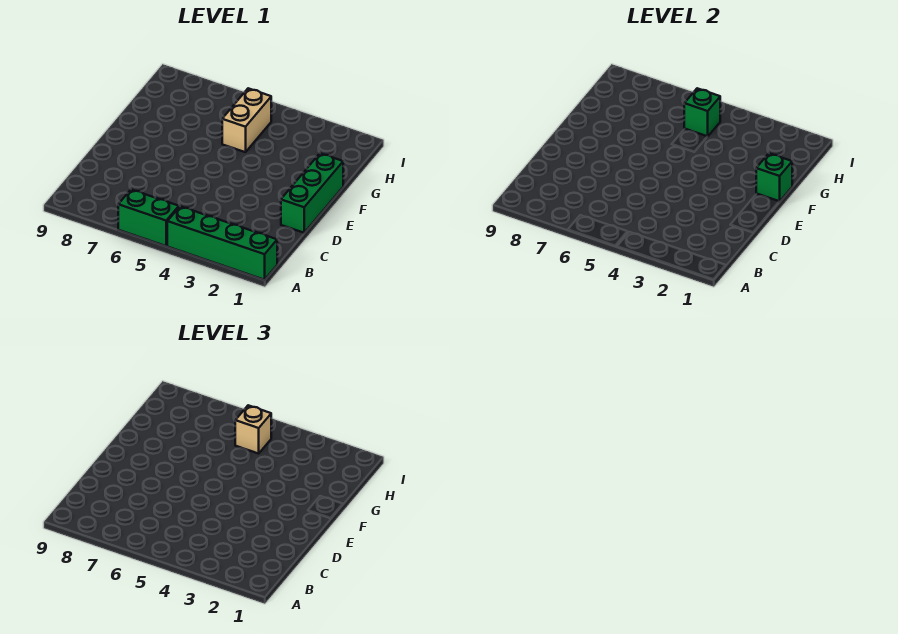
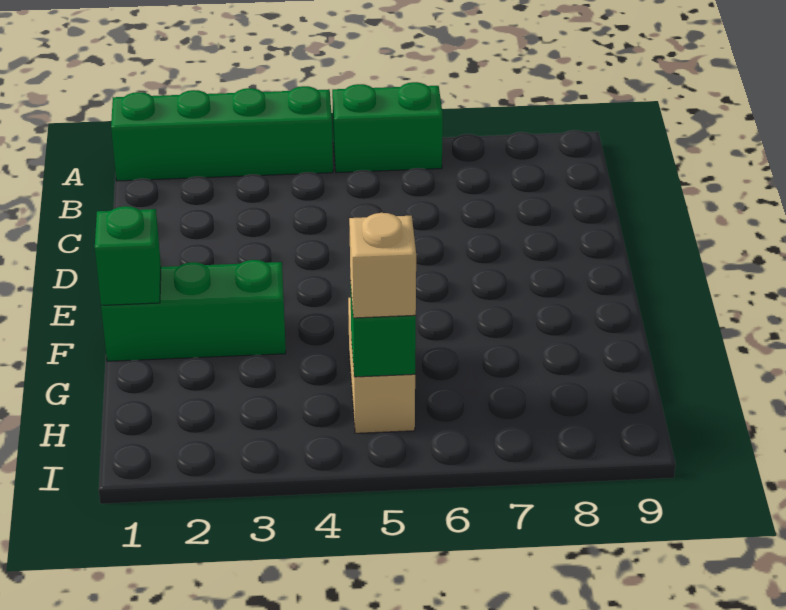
green 1x3 brick [281,153,343,233] -> green 1x3 brick turned to [101,260,286,361]

